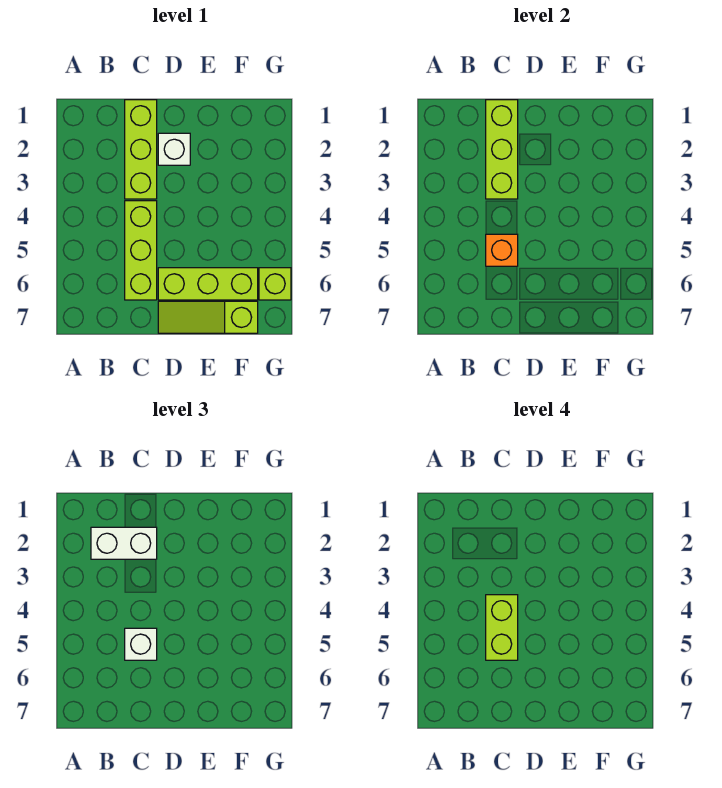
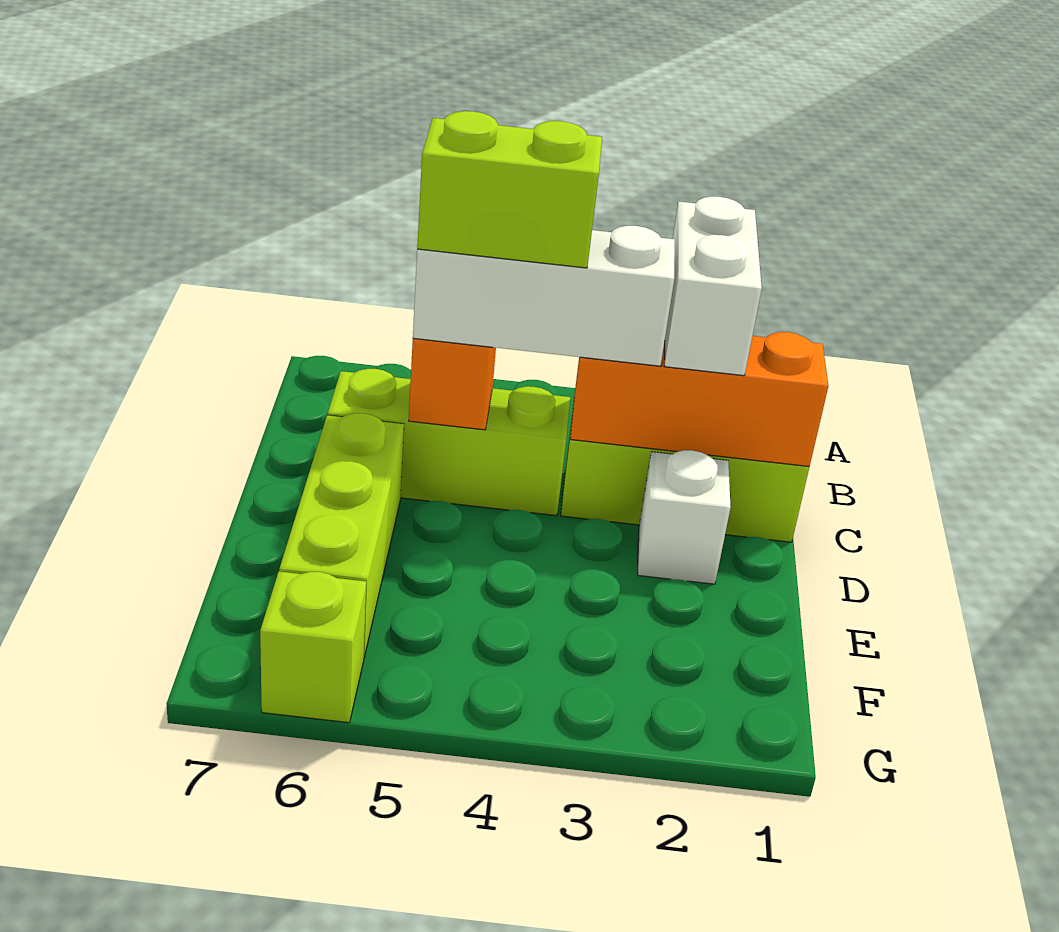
lime 1x3 brick [486,100,518,199] -> orange 1x3 brick [570,332,828,466]
white 1x1 brick [125,628,157,660] -> white 1x3 brick [413,226,675,366]
lime 1x3 slope [158,301,258,333] -> none

